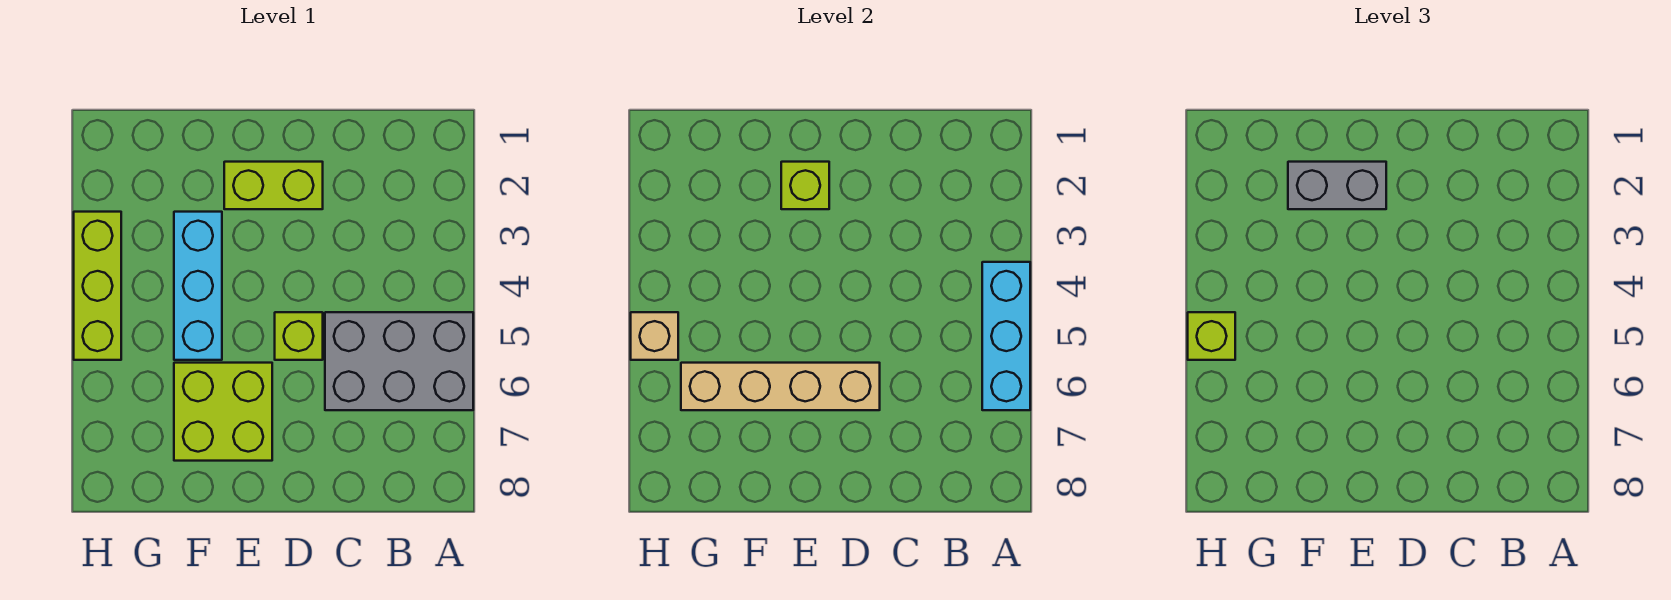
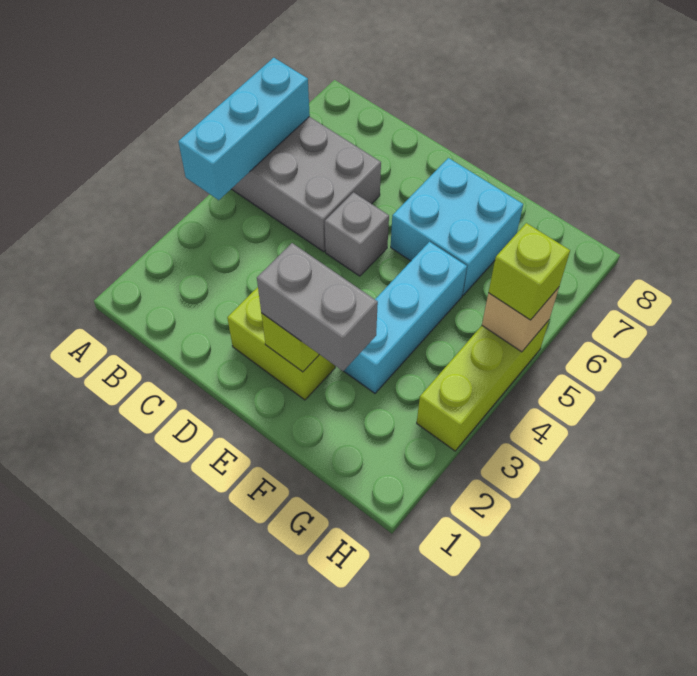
lime 1x1 brick [275,312,323,360] -> grey 1x1 brick [325,192,389,276]
tan 1x4 brick [681,363,880,410] -> none
lime 2x2 brick [174,363,272,461] -> cyan 2x2 brick [391,158,523,295]

